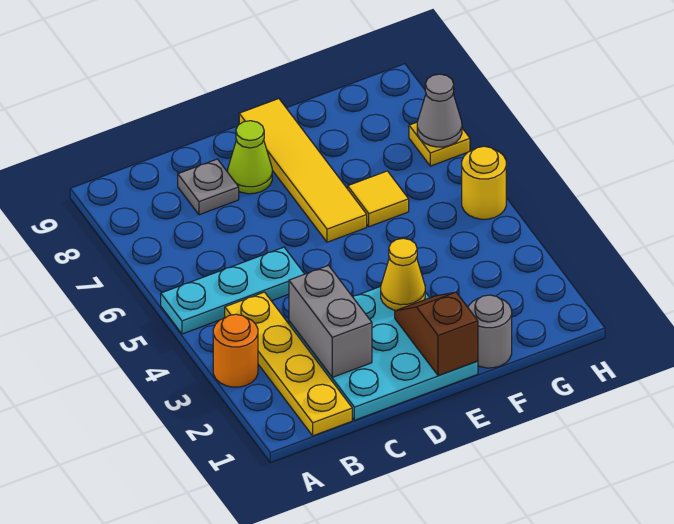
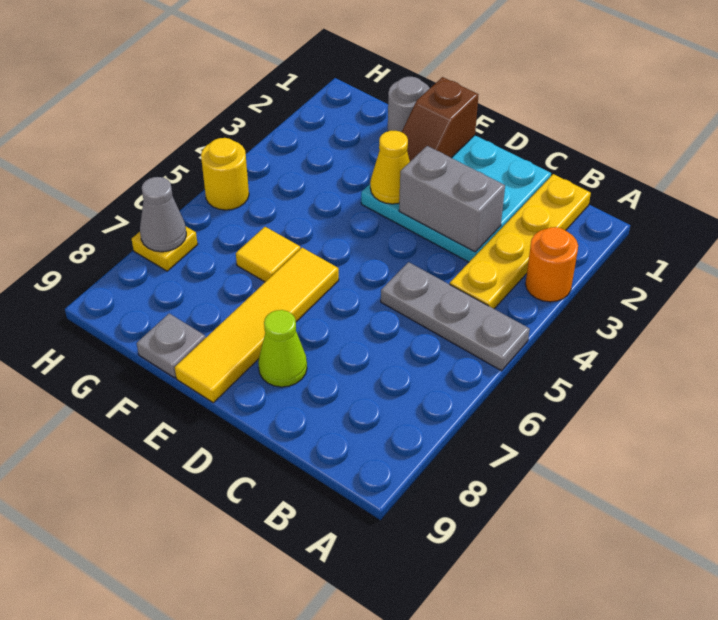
cyan 1x3 plate [161,247,304,334] -> grey 1x3 plate [381,262,530,371]
grey 1x2 brick [289,265,372,377] -> grey 1x2 brick turned to [399,146,505,252]
grey 1x1 plate [178,159,239,215] -> grey 1x1 plate moved to [137,314,205,378]

